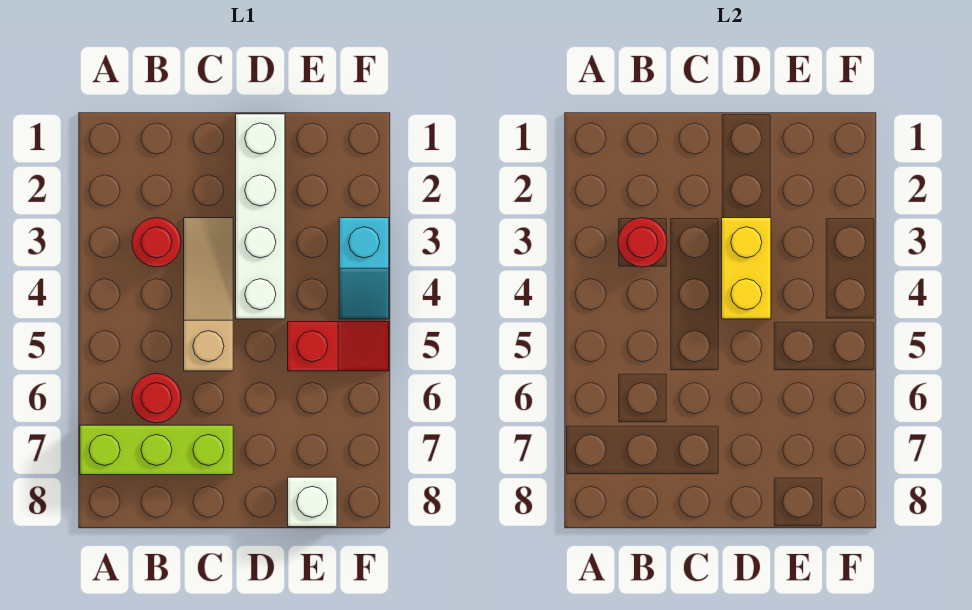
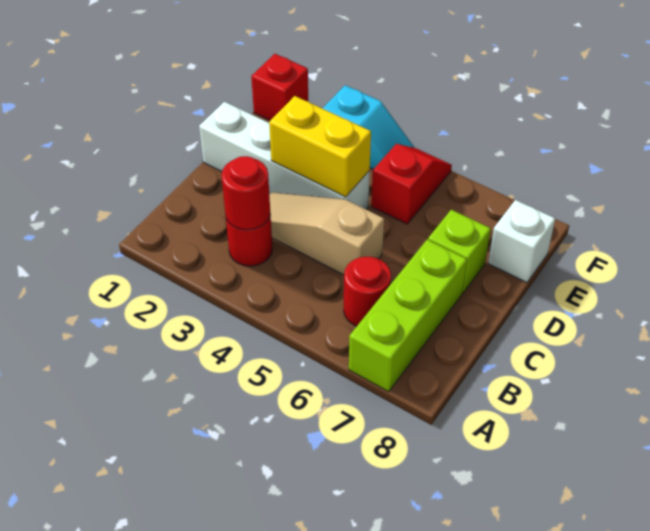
none -> lime 1x1 brick [428,210,491,293]
none -> red 1x1 brick [251,54,308,120]

